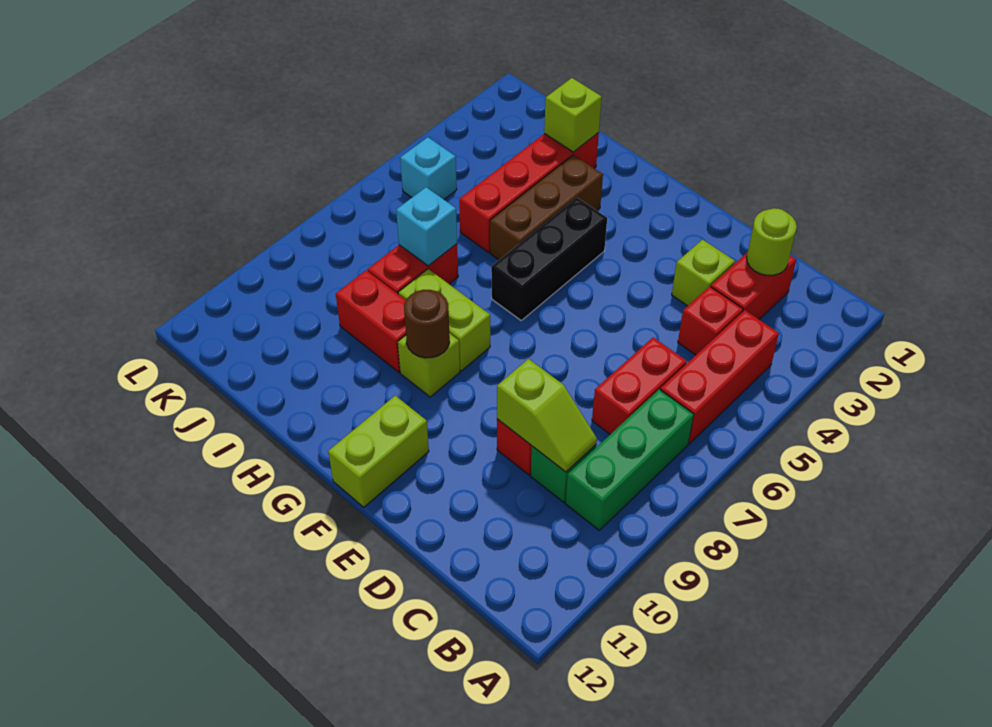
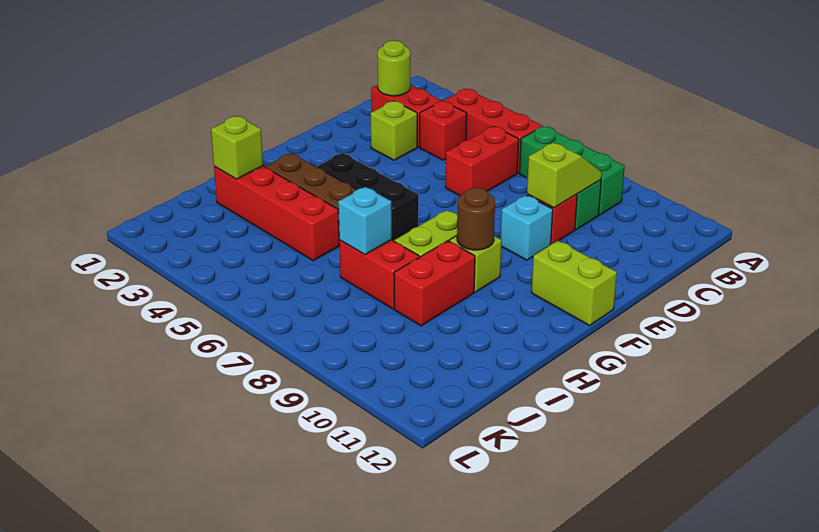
red 1x2 brick [592,337,687,434] -> red 1x2 brick turned to [445,126,519,196]
cyan 1x1 brick [400,137,457,199] -> cyan 1x1 brick moved to [501,195,553,260]

